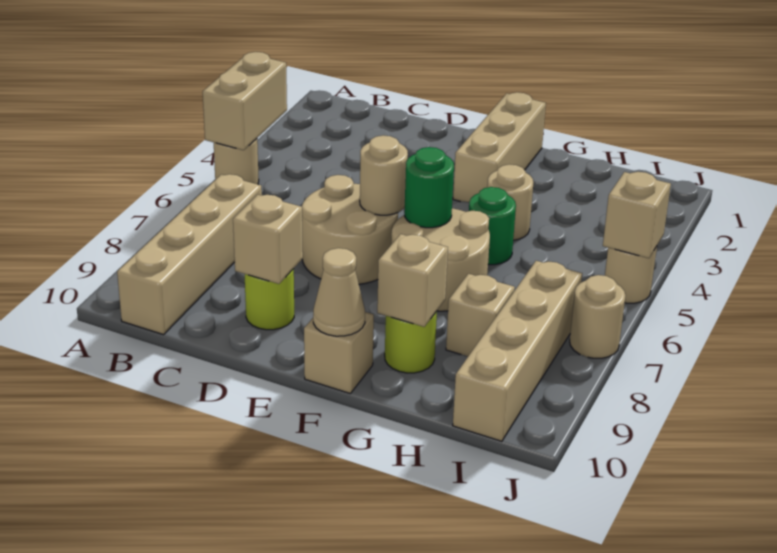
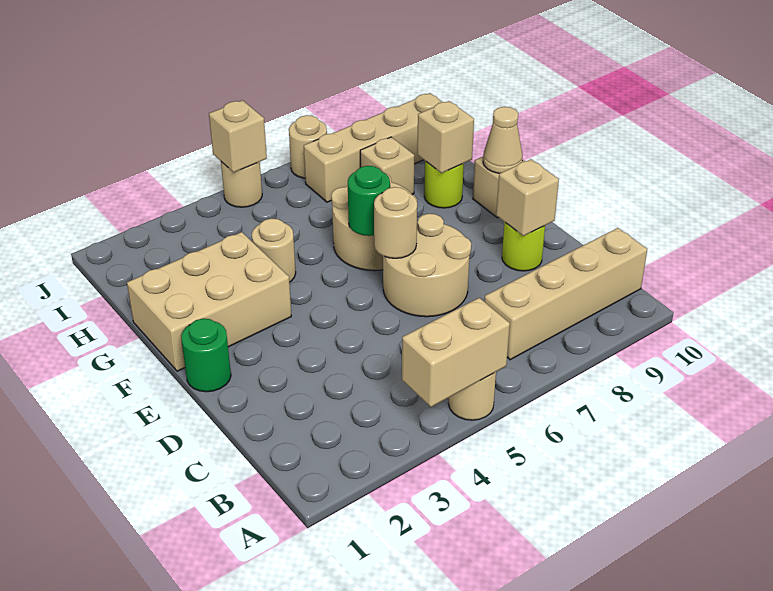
tan 1x3 brick [453,92,546,202] -> tan 2x3 brick [127,232,291,371]
green 1x1 round brick [469,187,516,265] -> green 1x1 round brick moved to [181,318,231,392]

